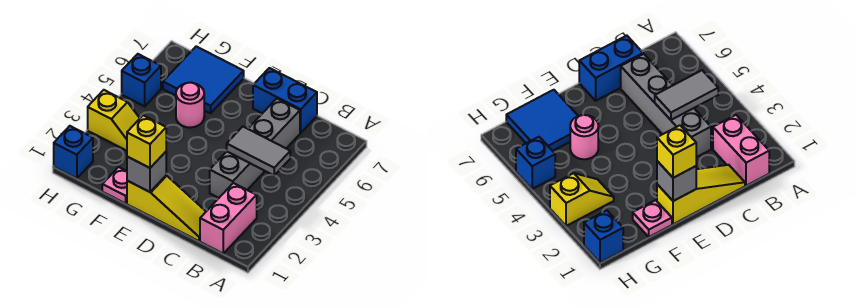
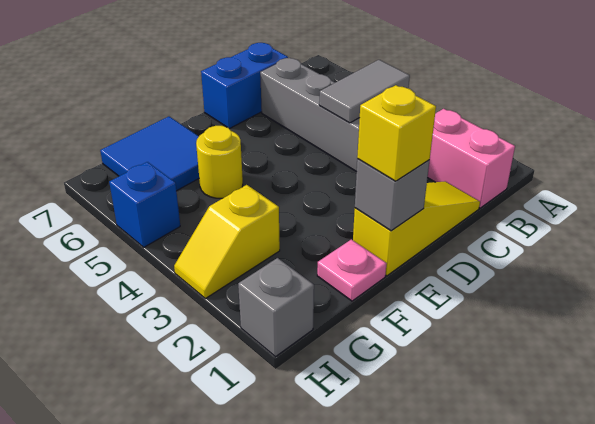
pink 1x1 round brick [176,83,204,128] -> yellow 1x1 round brick [196,126,243,198]
yellow 1x2 slope [88,90,140,151] -> yellow 1x2 slope turned to [174,185,280,299]
blue 1x1 brick [54,126,93,178] -> grey 1x1 brick [238,258,314,357]

